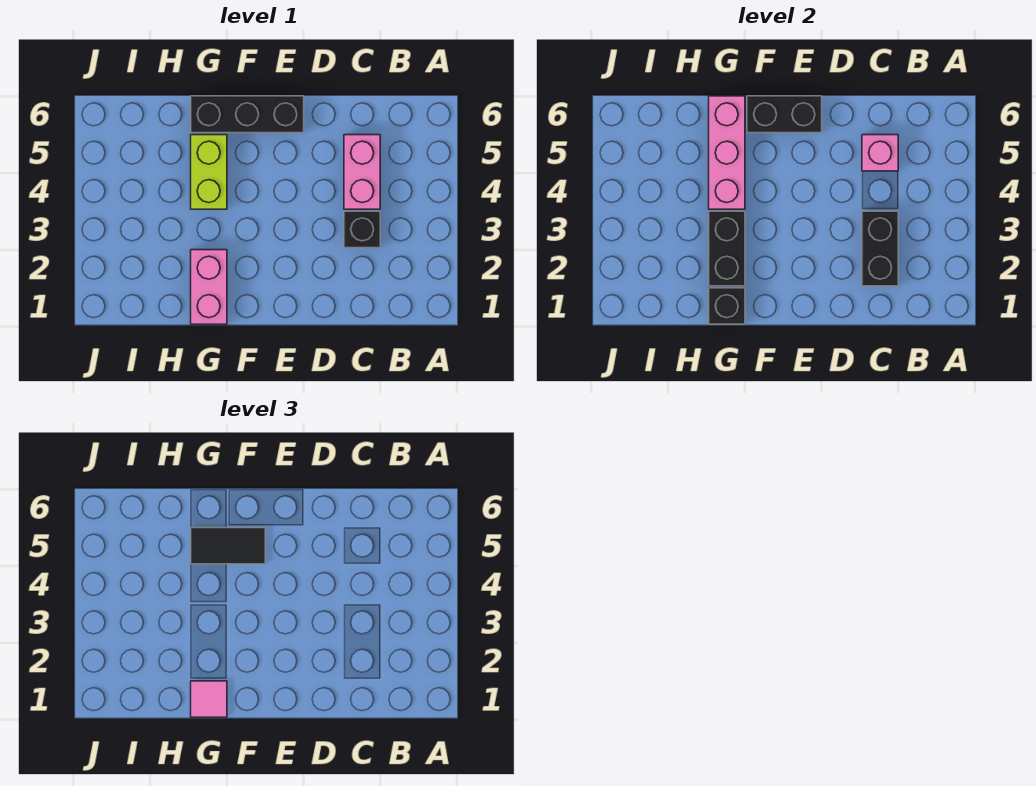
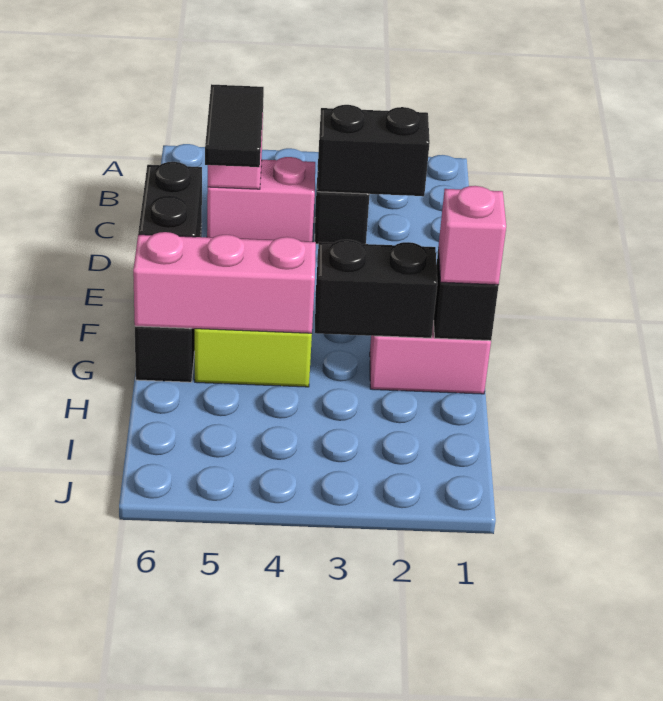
black 1x2 tile [191,528,265,564] -> black 1x2 tile moved to [205,84,264,167]
pink 1x1 tile [191,681,227,717] -> pink 1x1 brick [438,186,506,285]

